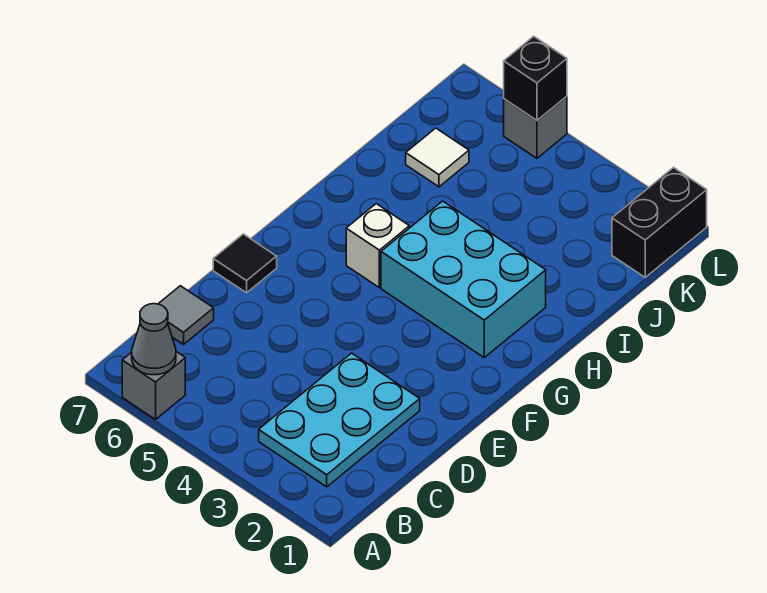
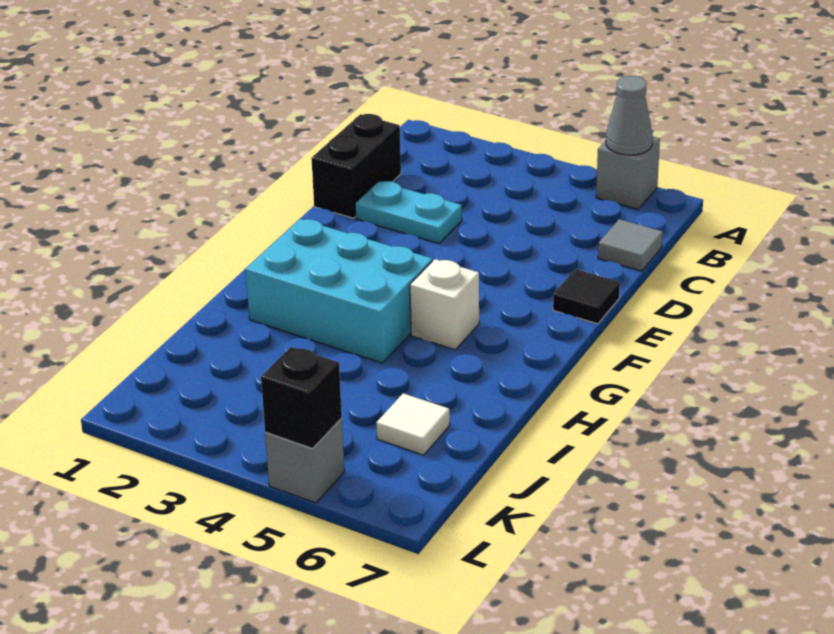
cyan 2x3 plate [259,353,420,487] -> cyan 1x2 plate [355,181,462,244]
black 1x2 brick [612,168,707,277] -> black 1x2 brick moved to [311,114,401,218]

